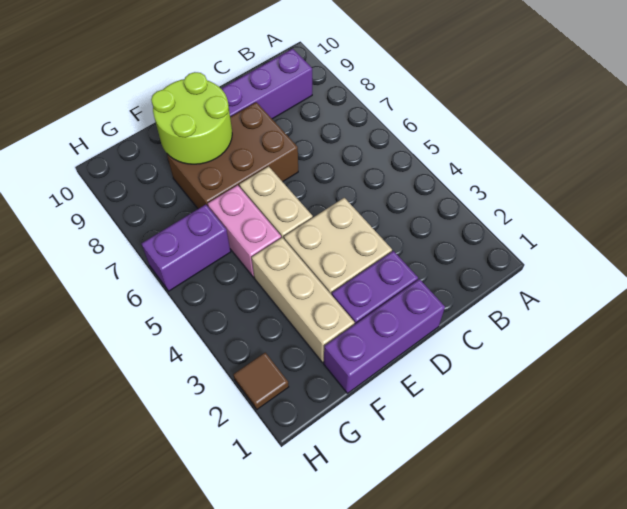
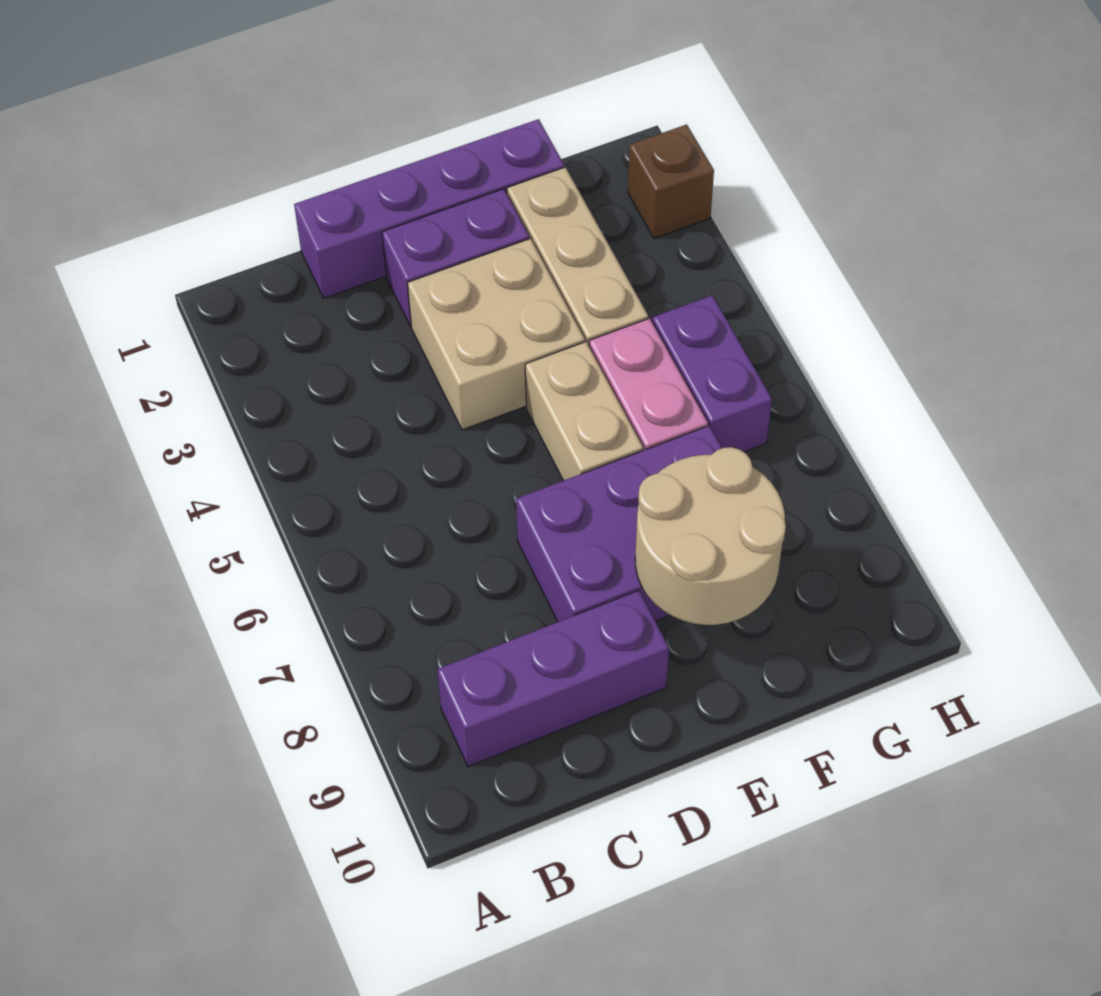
purple 1x3 brick [324,279,445,393] -> purple 1x4 brick [294,119,564,298]
brown 2x3 brick [167,102,298,209] -> purple 2x3 brick [516,426,722,622]
lime 2x2 round brick [151,72,232,164] -> tan 2x2 round brick [635,447,786,625]
purple 1x2 brick [141,204,231,291] -> purple 1x2 brick turned to [653,295,772,452]
brown 1x1 tile [233,353,289,409] -> brown 1x1 brick [628,124,714,239]

